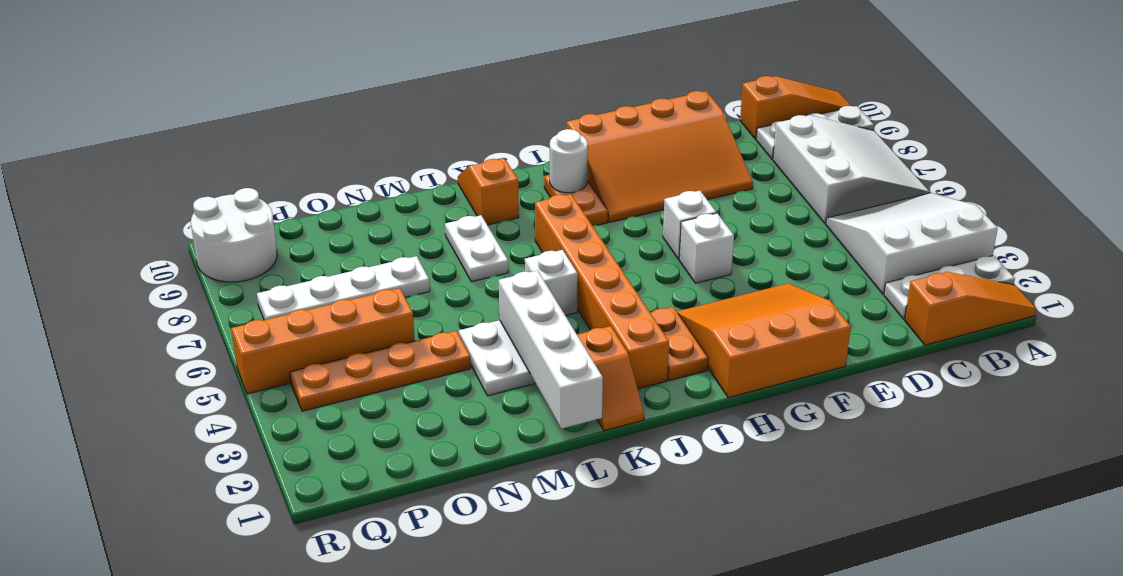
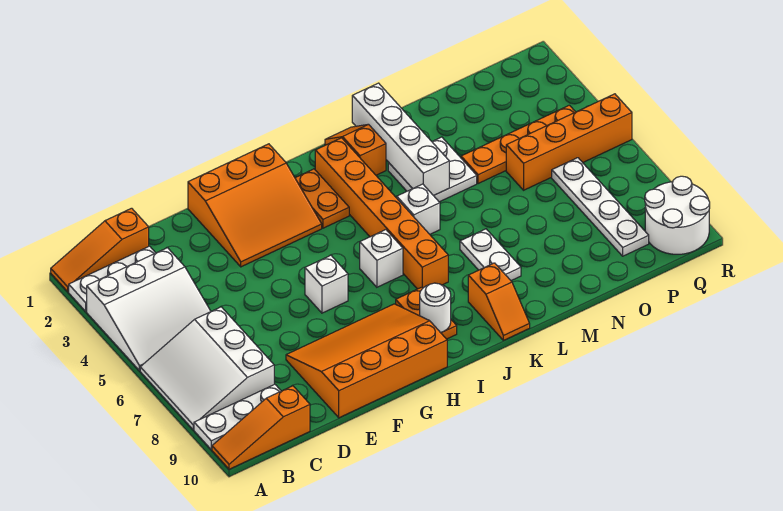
white 1x1 brick [679,213,734,283] -> white 1x1 brick moved to [360,230,403,287]
white 1x4 plate [257,256,430,320] -> white 1x4 plate turned to [552,158,649,256]

